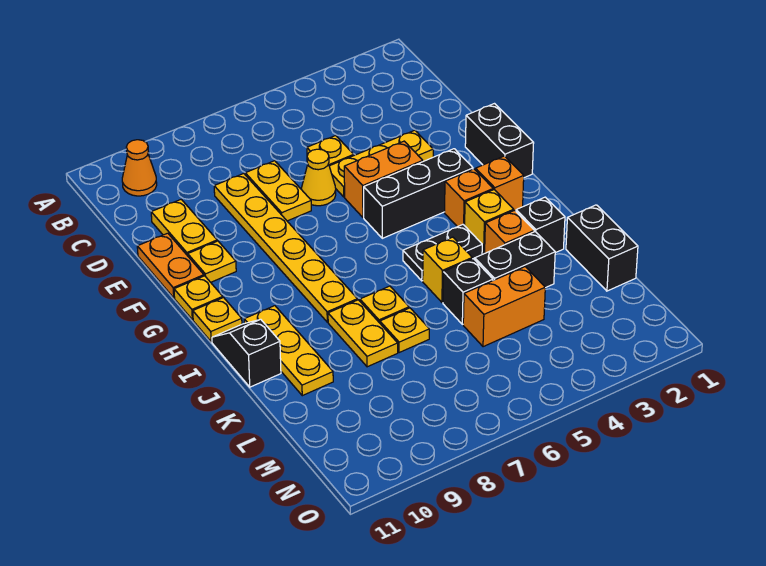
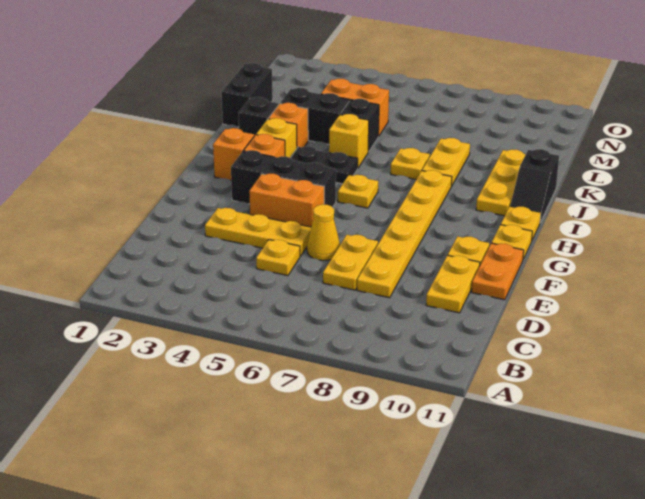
orange 1x1 cone [122,140,157,196] -> none
black 1x2 brick [465,104,534,178] -> none
yellow 1x1 plate [380,308,429,353] -> yellow 1x1 plate moved to [338,175,378,208]

